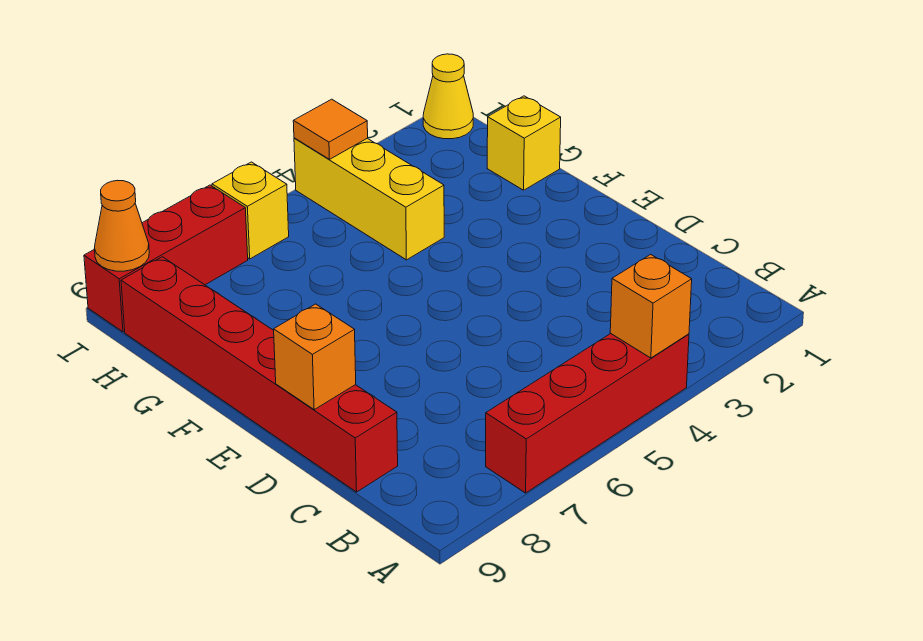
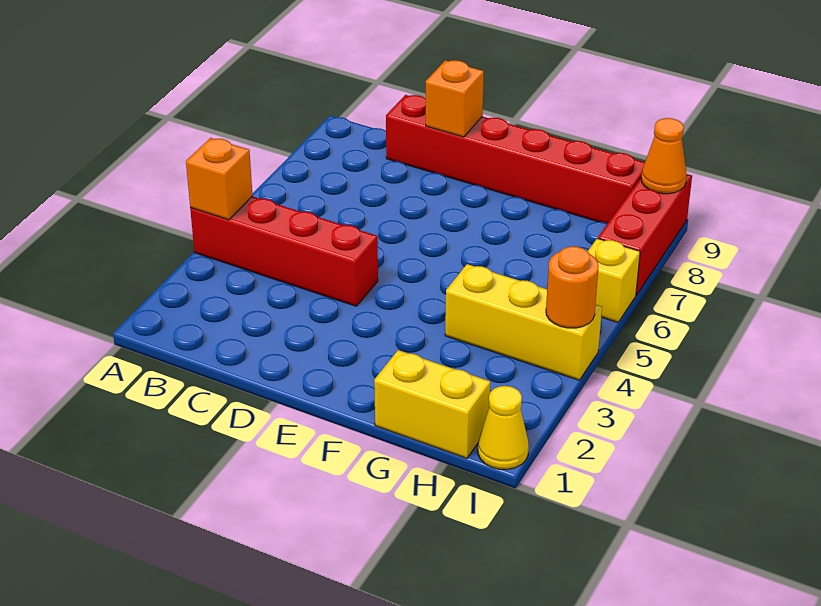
red 1x4 brick [486,333,689,493] -> red 1x4 brick turned to [190,196,378,306]
yellow 1x1 brick [487,96,561,190] -> yellow 1x2 brick [374,350,490,458]
orange 1x1 tile [293,99,368,159] -> orange 1x1 round brick [546,246,598,328]

